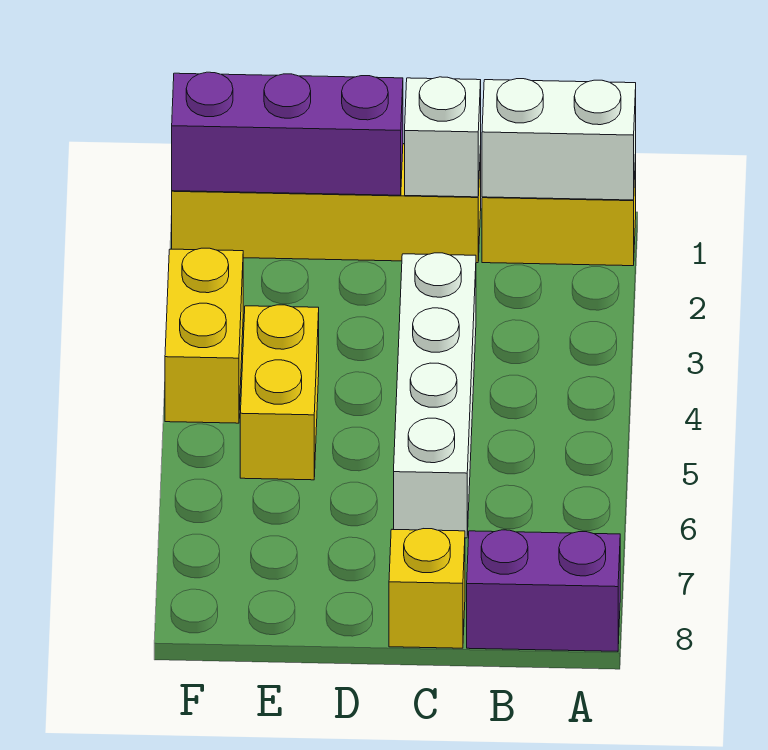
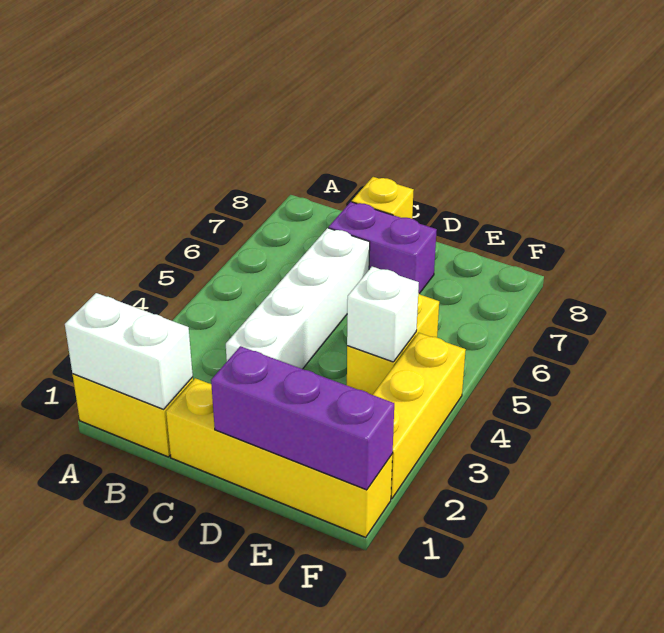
purple 1x2 brick [467,530,620,651] -> purple 1x2 brick moved to [329,202,437,294]
white 1x1 brick [405,77,481,197] -> white 1x1 brick moved to [347,267,419,362]
yellow 1x2 brick [165,248,243,423] -> yellow 1x3 brick [373,333,466,499]

